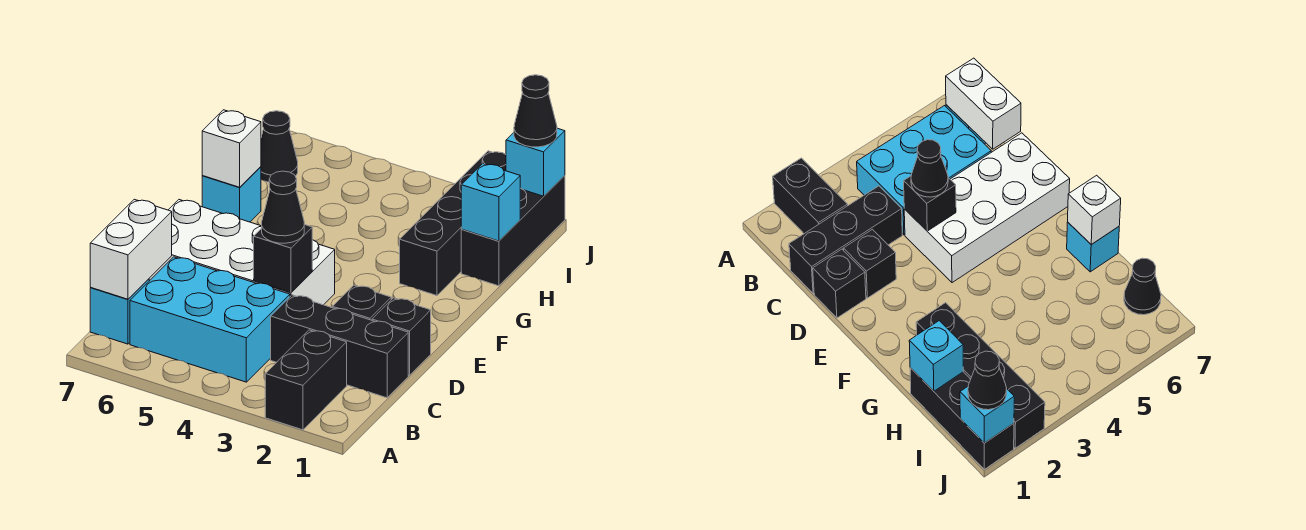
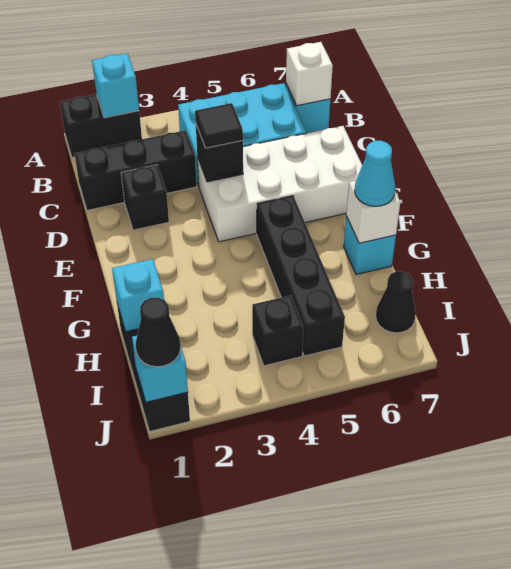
black 1x2 brick [265,330,347,430] -> black 1x2 brick turned to [60,94,142,157]
none -> cyan 1x1 brick [92,53,139,118]
white 1x2 brick [90,199,172,299] -> white 1x1 brick [286,42,333,106]
black 1x1 brick [372,298,431,375] -> black 1x1 brick moved to [252,295,304,366]
black 1x1 cone [262,171,304,243] -> black 1x1 tile [195,103,243,148]
black 1x4 brick [400,151,506,296] -> black 1x4 brick moved to [257,196,345,356]
none -> cyan 1x1 cone [355,141,395,206]

